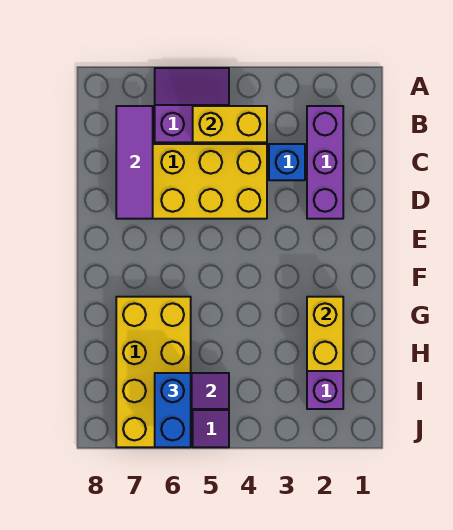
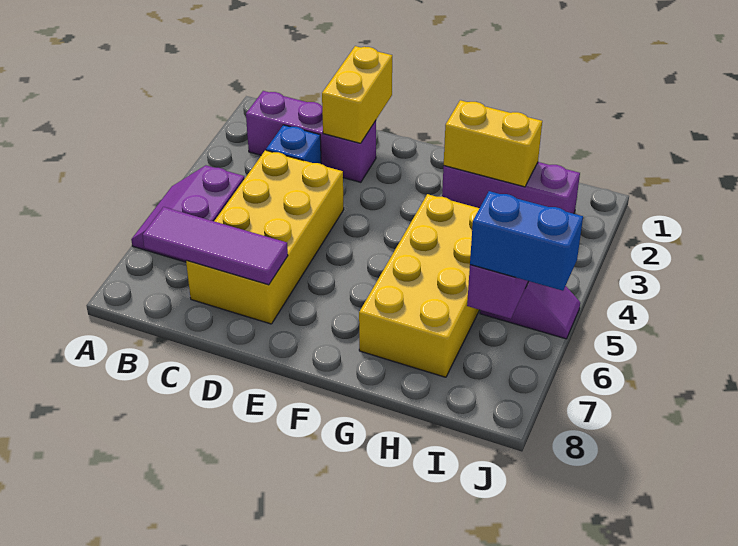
yellow 1x2 brick [193,106,267,142] -> yellow 1x2 brick moved to [322,46,392,143]
yellow 2x4 brick [116,297,191,447] -> yellow 2x4 brick turned to [359,194,479,377]

